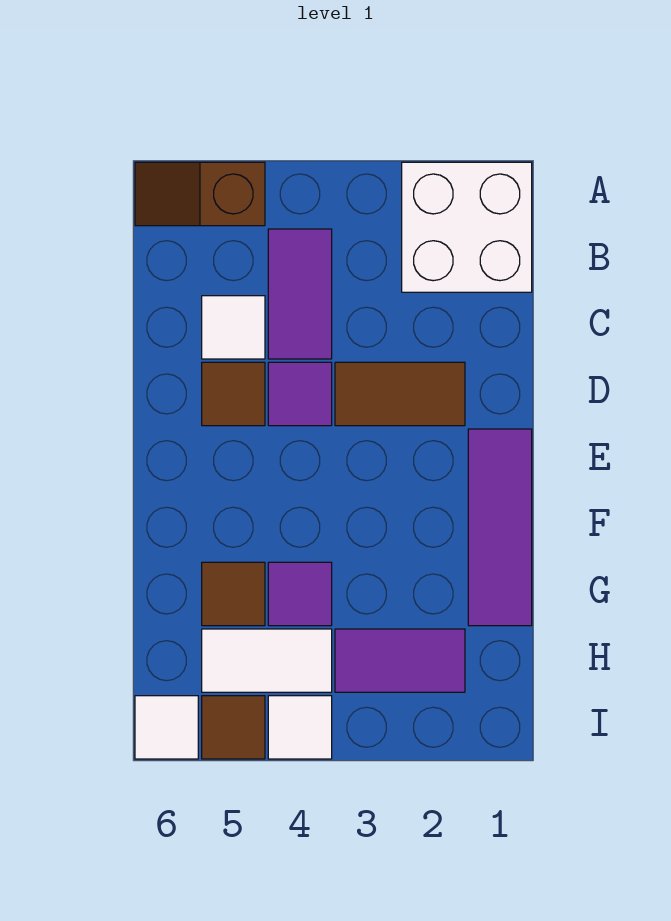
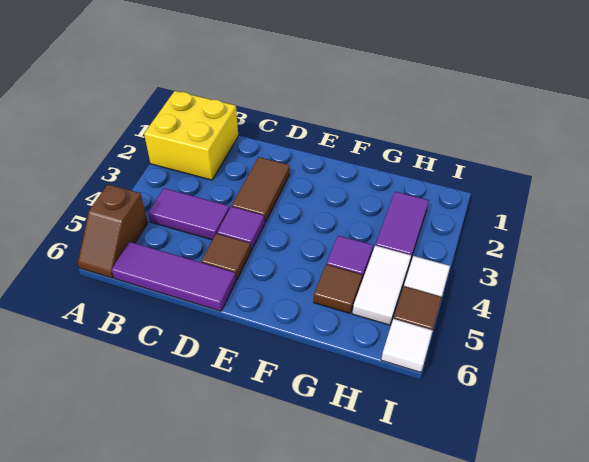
white 2x2 brick [402,162,532,292] -> yellow 2x2 brick [144,91,238,180]
white 1x1 tile [202,296,265,359] -> none
purple 1x3 tile [468,429,532,626] -> purple 1x3 tile moved to [111,242,236,311]

